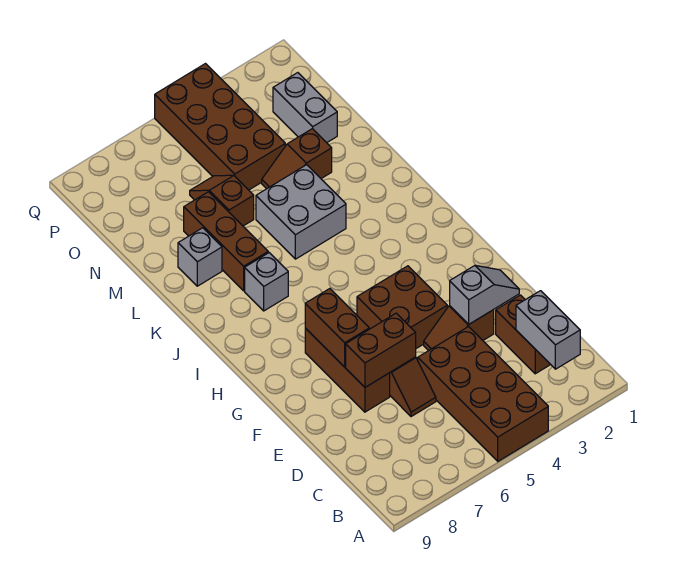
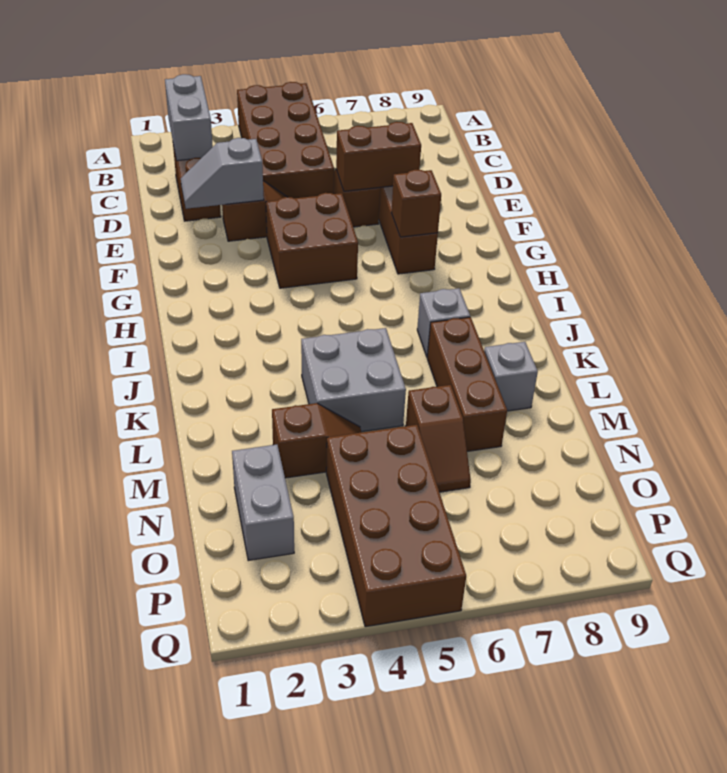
brown 1x2 brick [305,289,369,367] -> brown 1x1 brick [391,170,441,237]

